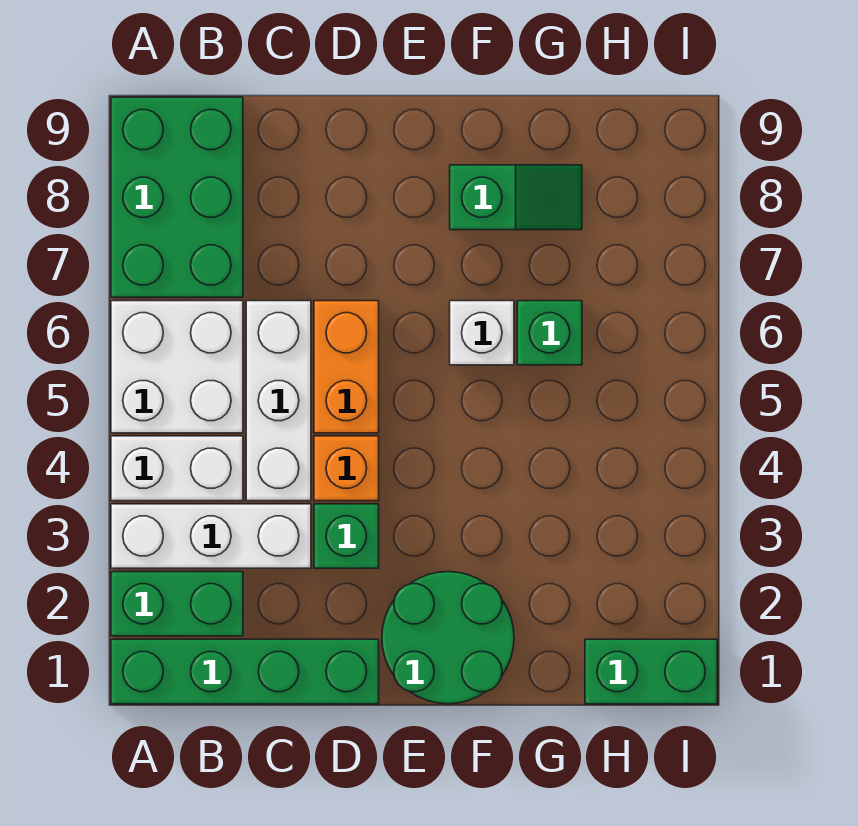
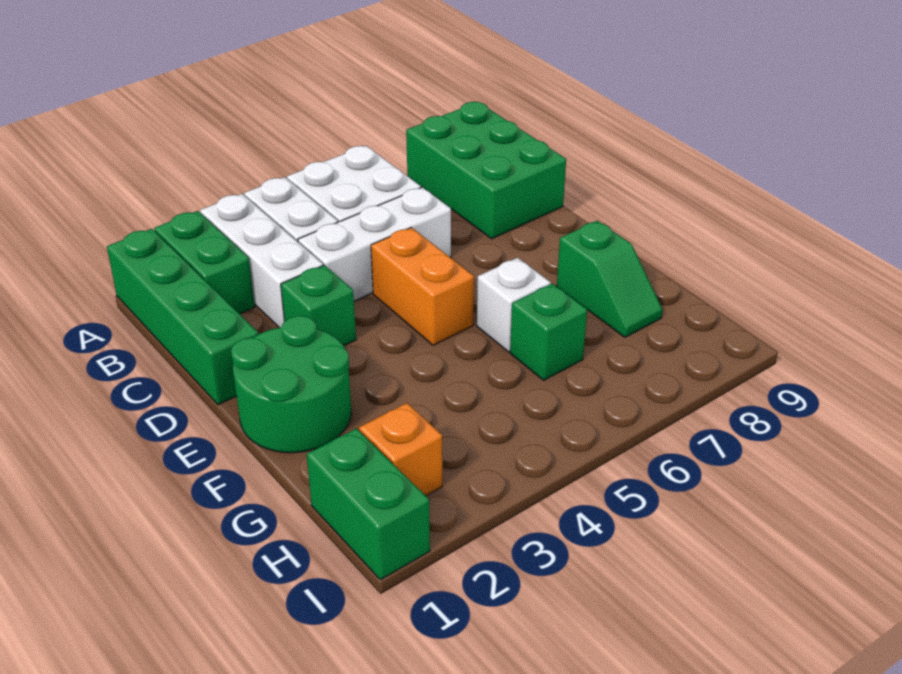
green 2x3 brick [111,97,243,297] -> green 2x3 brick turned to [406,102,566,239]
orange 1x1 brick [314,436,379,501] -> orange 1x1 brick moved to [359,403,442,496]
orange 1x2 brick [314,301,379,433] -> orange 1x2 brick turned to [371,228,474,345]

